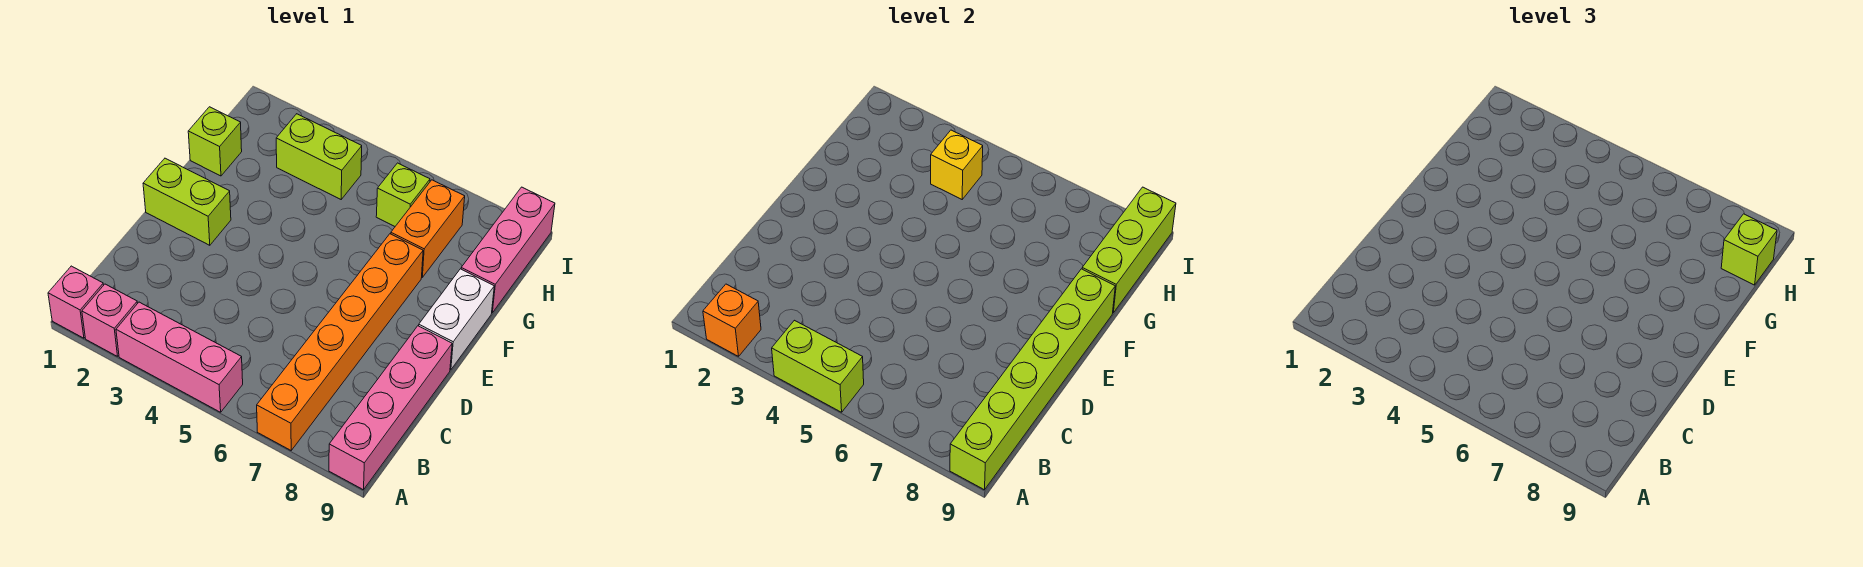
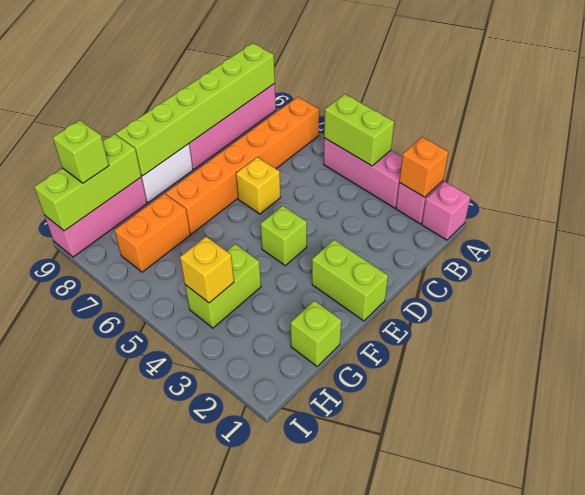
none -> yellow 1x1 brick [236,157,280,214]
lime 1x2 brick [276,114,362,199] -> lime 1x2 brick turned to [185,244,261,328]
lime 1x1 brick [376,163,430,226] -> lime 1x1 brick moved to [261,206,307,266]

